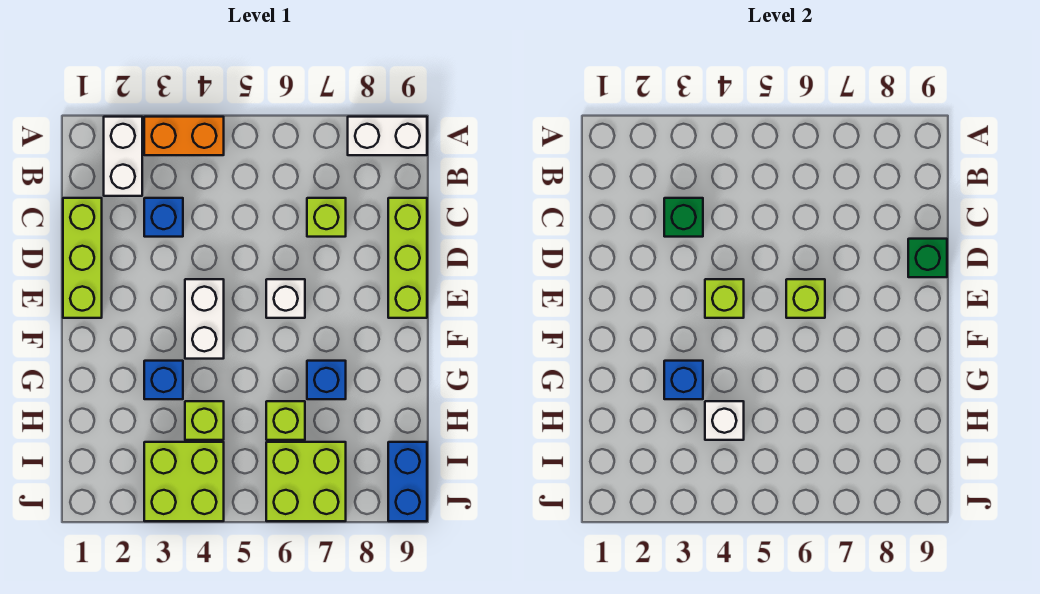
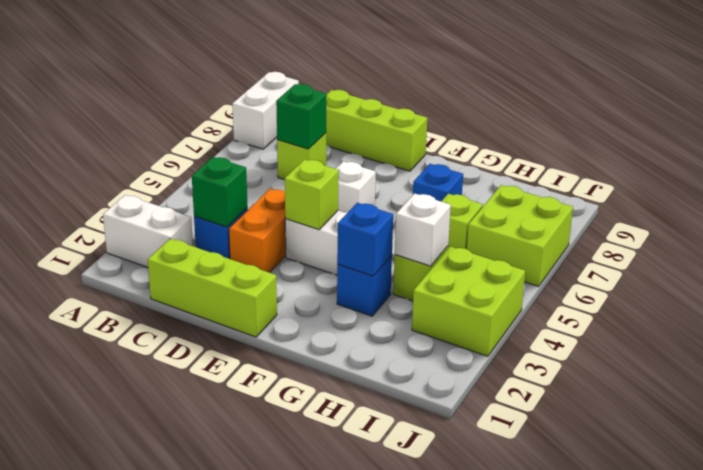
orange 1x2 brick [144,117,224,155] -> orange 1x2 brick moved to [229,189,286,273]
green 1x1 brick [908,239,947,277] -> green 1x1 brick moved to [276,84,327,149]
lime 1x1 brick [786,279,825,318] -> none
blue 1x2 brick [388,442,427,521] -> none

